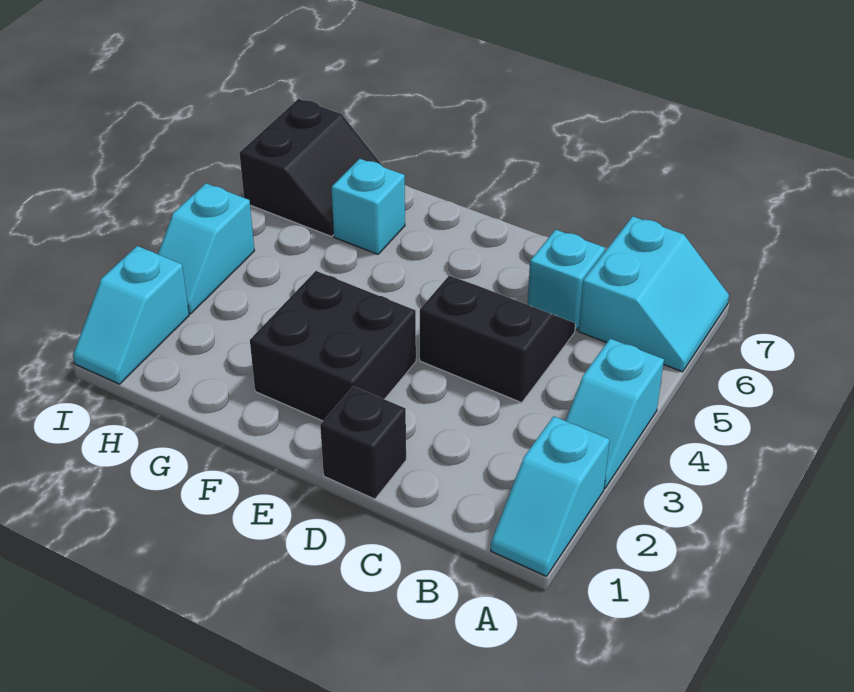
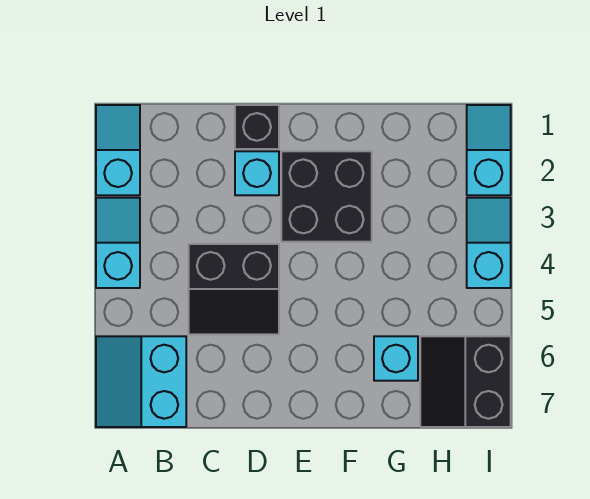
cyan 1x1 brick [527,230,605,331] -> cyan 1x1 brick moved to [235,151,279,195]

